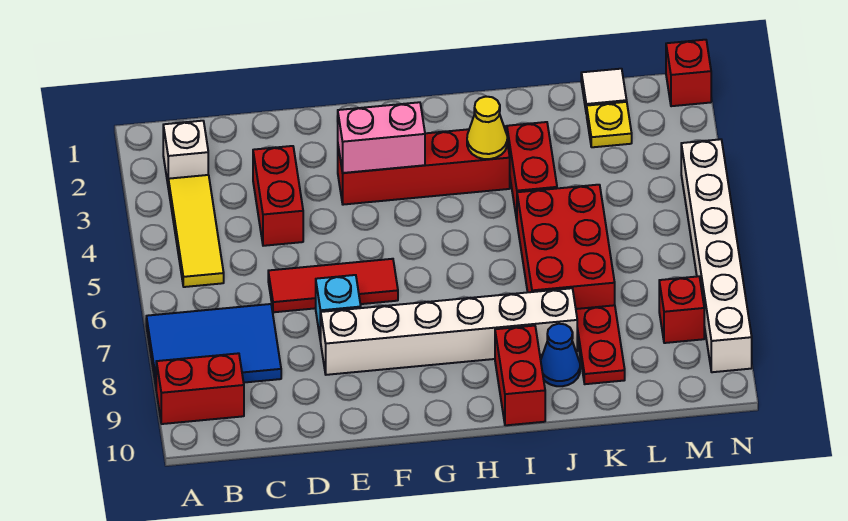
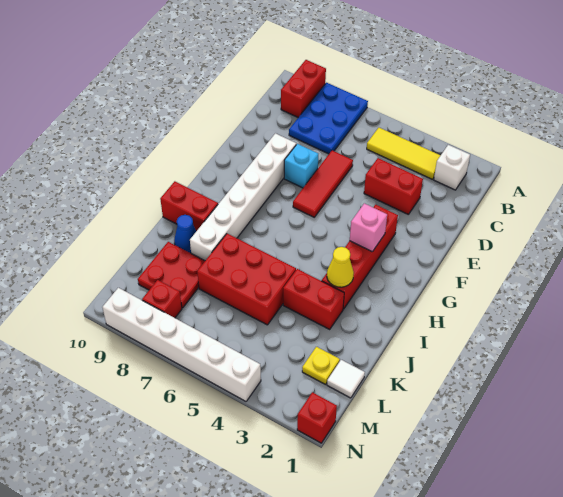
blue 2x3 tile [146,304,281,386] -> blue 2x3 plate [289,83,368,154]
pink 1x2 brick [337,102,425,173] -> pink 1x1 brick [350,203,387,252]
red 1x2 plate [576,305,625,384] -> red 2x2 plate [138,242,205,308]

